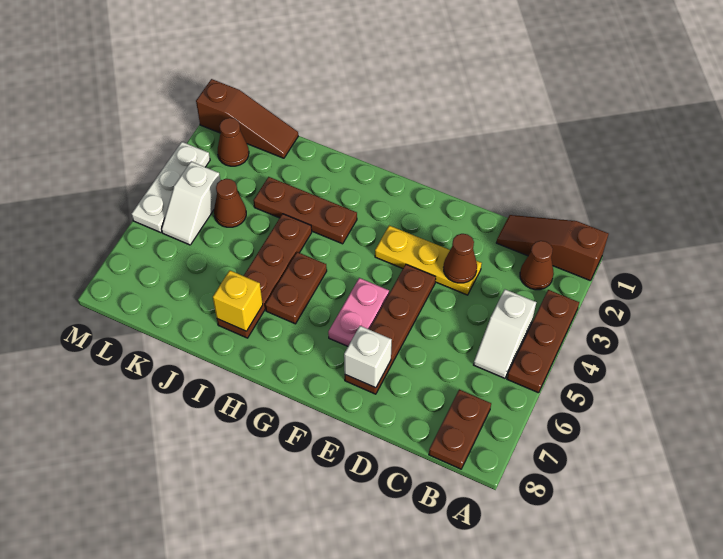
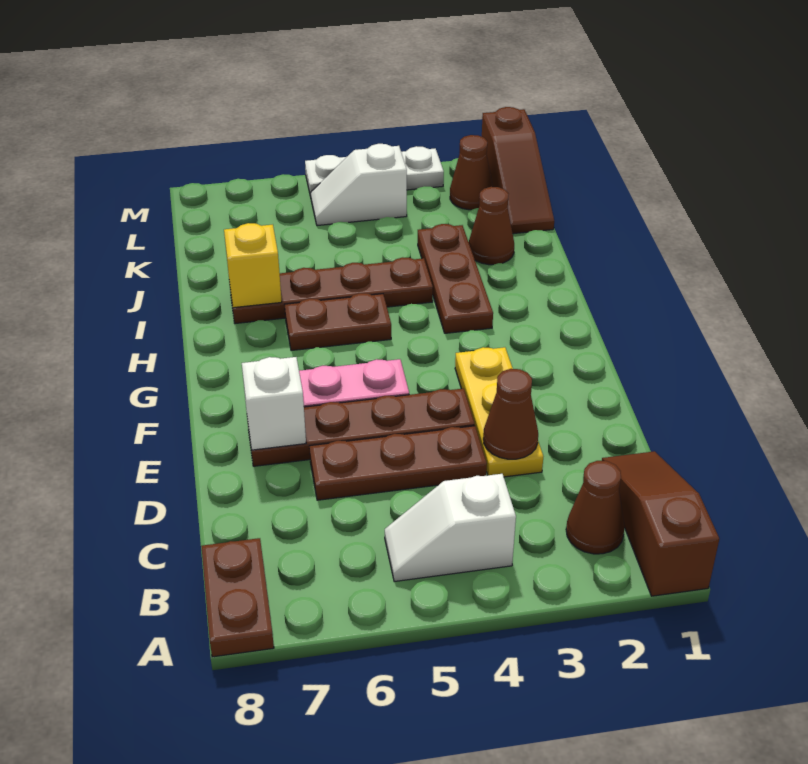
brown 1x3 plate [507,290,579,393] -> brown 1x3 plate moved to [309,426,487,500]
brown 1x2 plate [429,390,491,469] -> brown 1x2 plate turned to [201,538,274,657]
brown 1x1 cone [214,179,246,227] -> brown 1x1 cone moved to [469,187,514,265]

